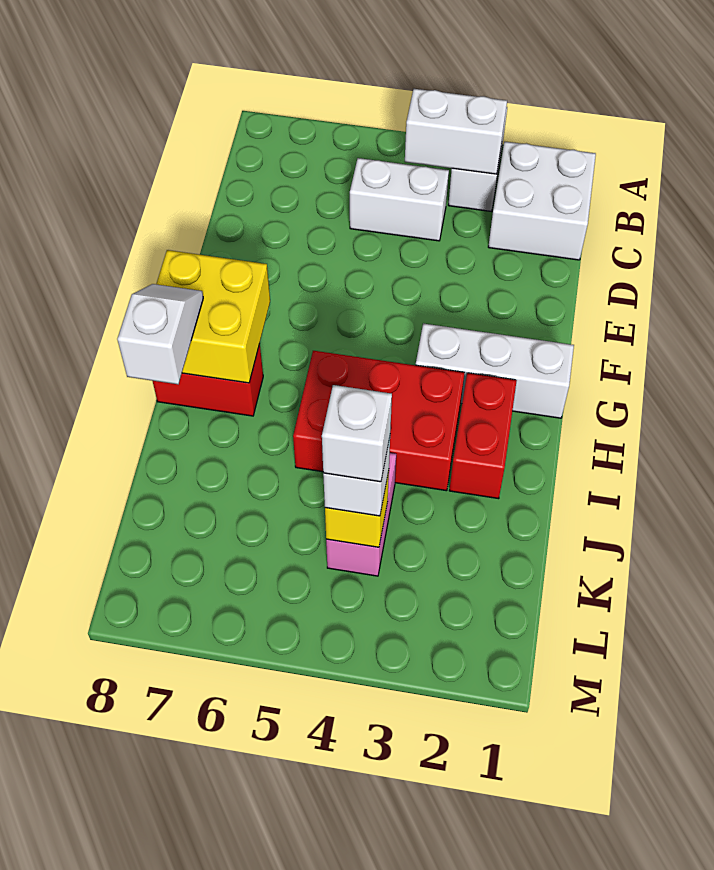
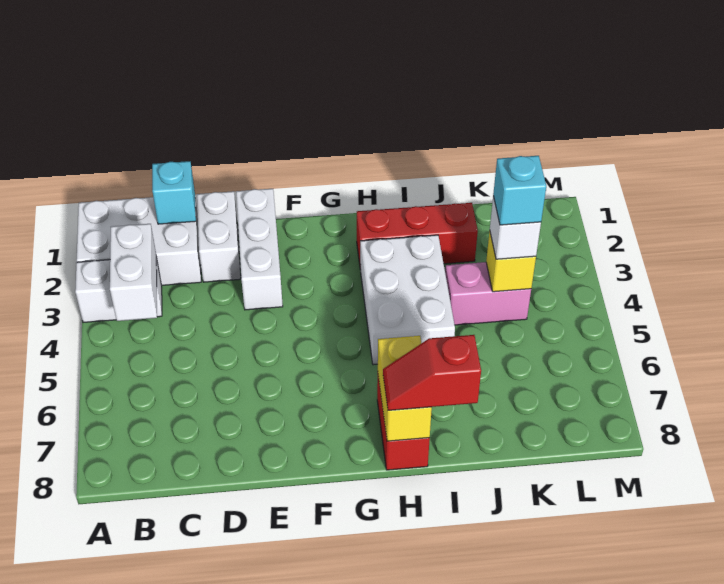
white 2x2 brick [488,142,596,260] -> white 2x3 brick [77,197,201,285]
none -> cyan 1x1 brick [152,161,196,224]
white 1x2 brick [350,158,449,241] -> white 1x2 brick moved to [197,191,241,282]
white 1x3 brick [416,323,574,418] -> white 1x3 brick moved to [236,189,283,310]
yellow 2x2 brick [156,250,270,383] -> yellow 1x2 brick [378,336,432,441]
red 1x2 brick [449,373,517,499] -> red 1x3 brick [357,203,478,270]
red 2x3 brick [293,351,464,491] -> white 2x3 brick [360,235,455,365]
white 1x2 slope [117,284,203,384] -> red 1x2 slope [383,335,481,410]
white 1x1 brick [322,385,392,482] -> cyan 1x1 brick [493,156,546,225]

